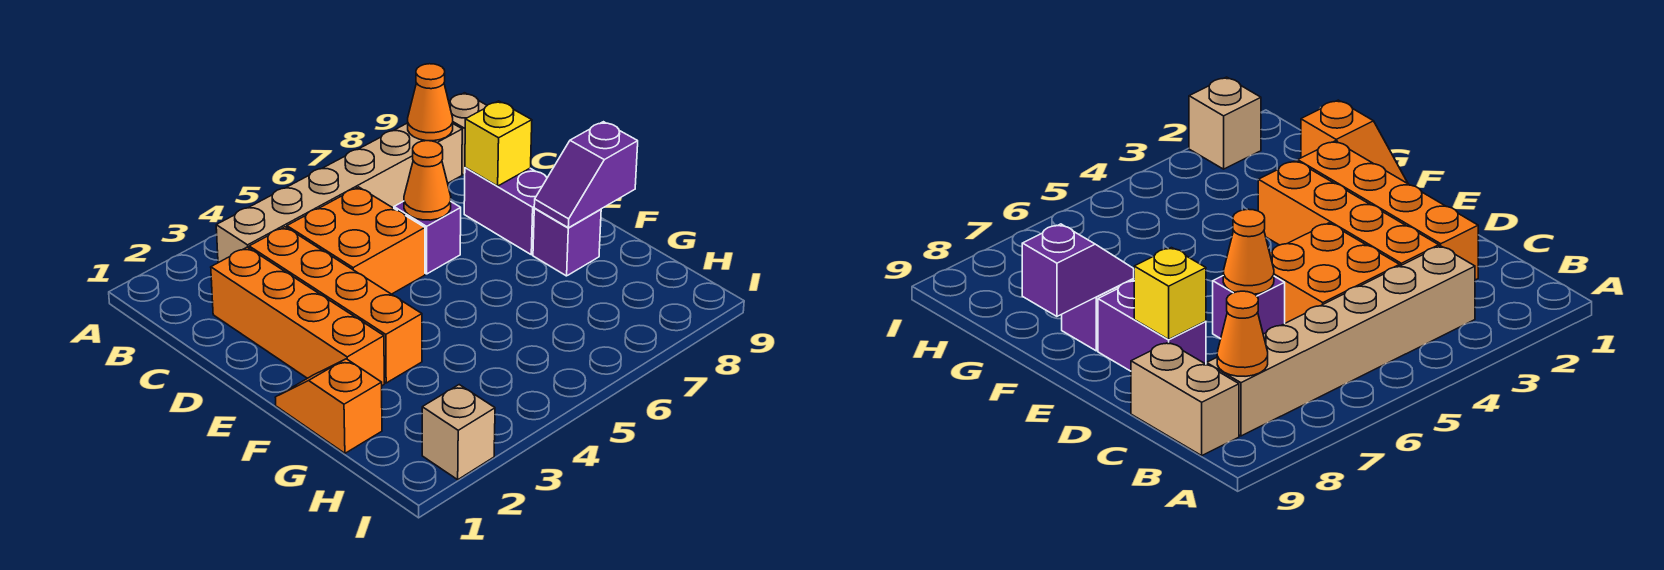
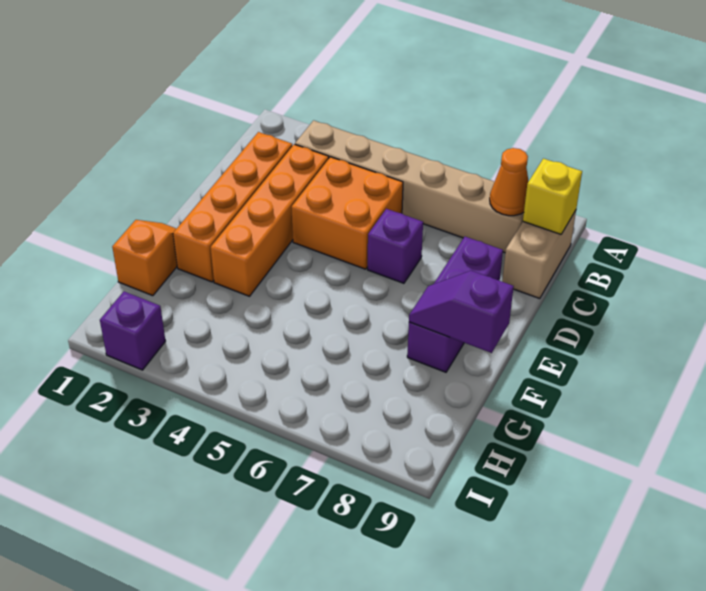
orange 1x1 cone [404,141,451,220] -> none
yellow 1x1 brick [465,101,532,186] -> yellow 1x1 brick moved to [523,159,582,234]
tan 1x1 brick [422,385,495,480] -> purple 1x1 brick [100,291,165,370]

